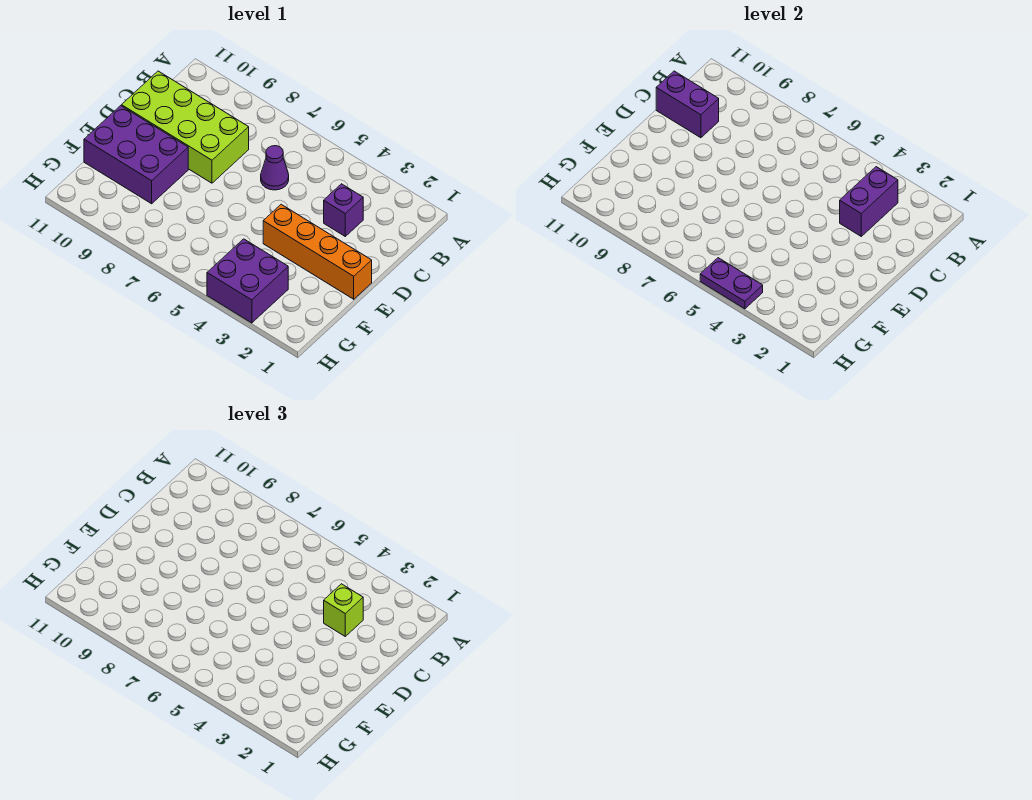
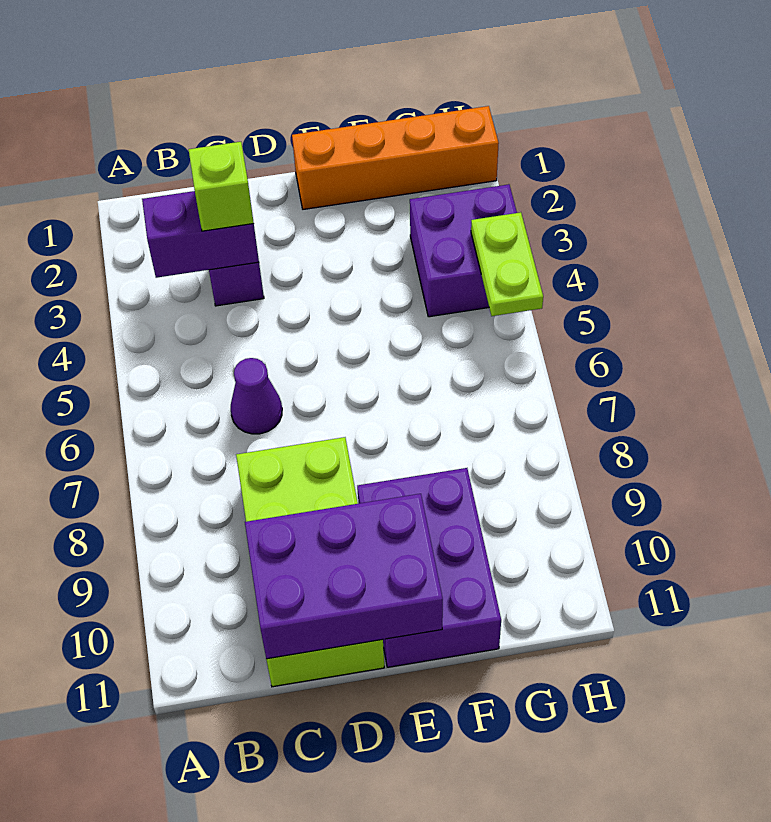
purple 1x2 brick [656,71,719,138] -> purple 2x3 brick [245,494,443,659]
orange 1x4 brick [263,204,372,299] -> orange 1x4 brick turned to [292,106,499,209]
purple 1x2 plate [700,258,763,309] -> lime 1x2 plate [471,212,543,316]

